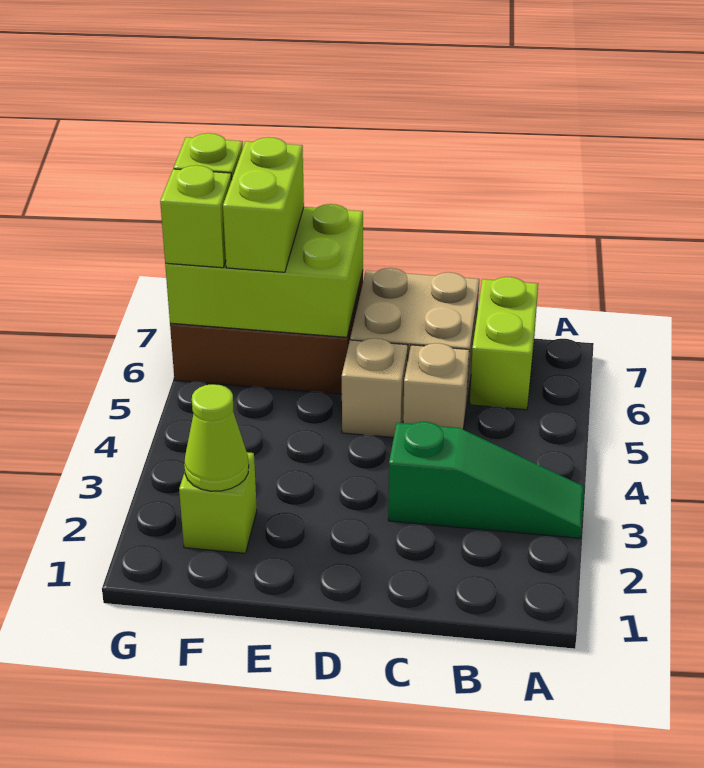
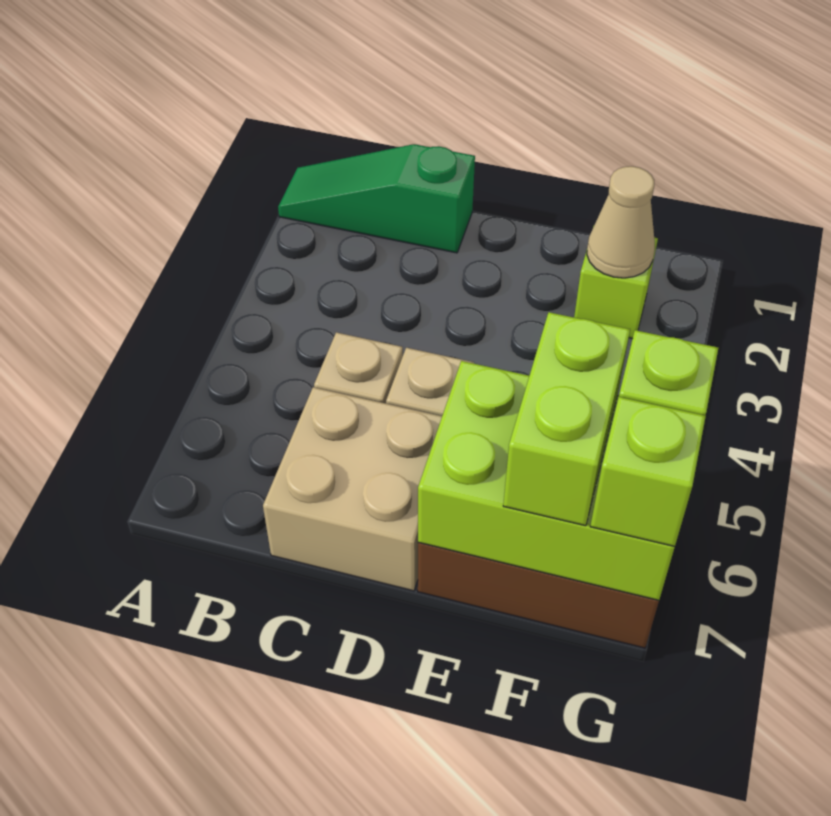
green 1x3 slope [388,422,584,538] -> green 1x3 slope moved to [278,144,475,253]
lime 1x2 brick [470,277,538,410] -> none
lime 1x1 cone [184,384,249,491] -> tan 1x1 cone [587,166,655,278]

